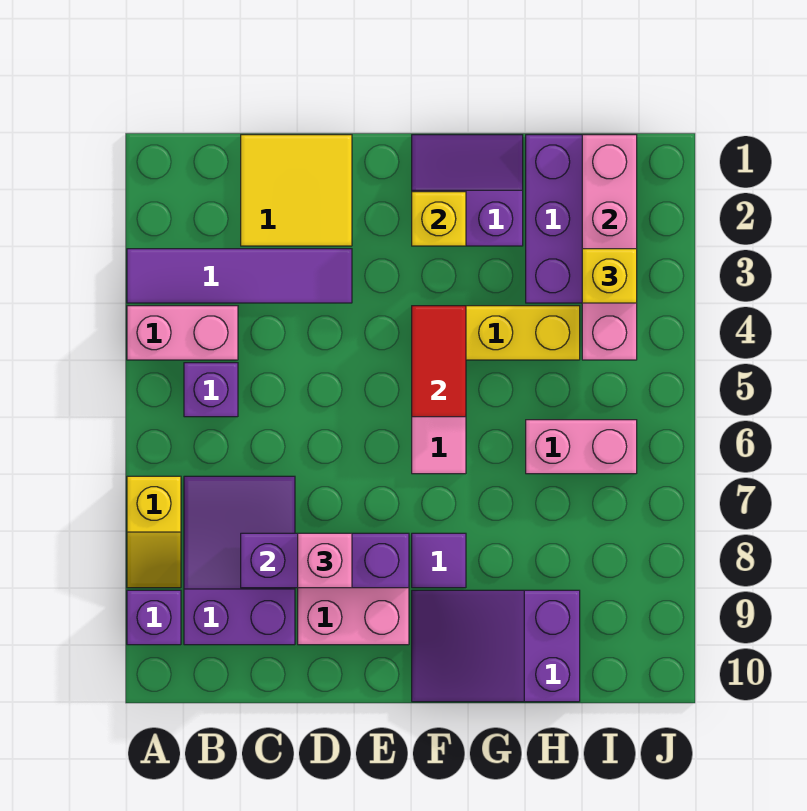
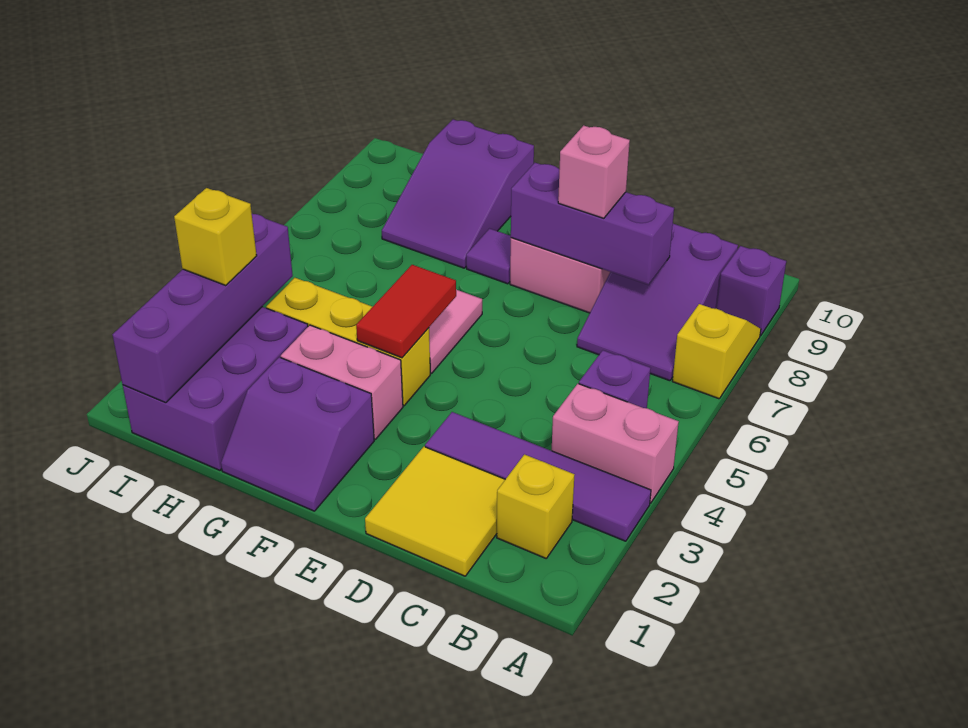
yellow 1x1 brick [412,192,466,246] -> yellow 1x1 brick moved to [497,454,574,558]
purple 2x3 slope [412,590,580,702] -> purple 2x3 slope turned to [382,119,534,268]
pink 1x2 brick [526,420,637,474] -> pink 1x2 brick moved to [281,325,403,439]
pink 1x4 brick [582,135,637,360] -> purple 1x4 brick [113,214,293,403]

